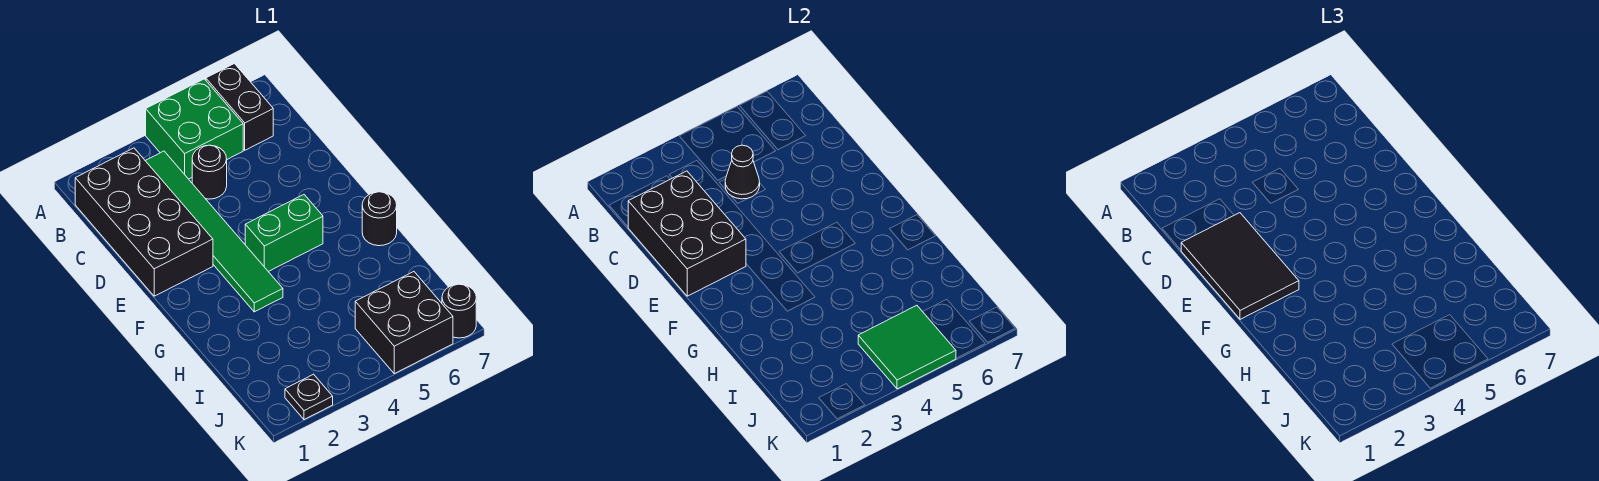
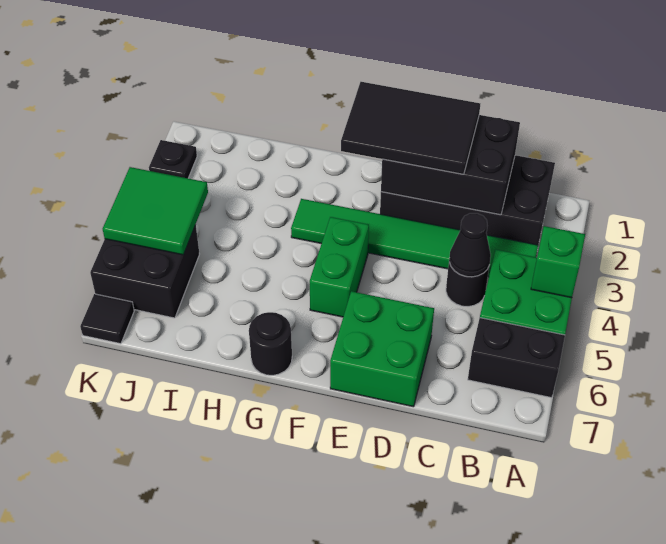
none -> green 1x1 brick [531,226,585,298]
none -> green 2x2 brick [330,291,434,407]
black 1x1 round brick [442,284,476,338] -> black 1x1 tile [80,294,134,344]

